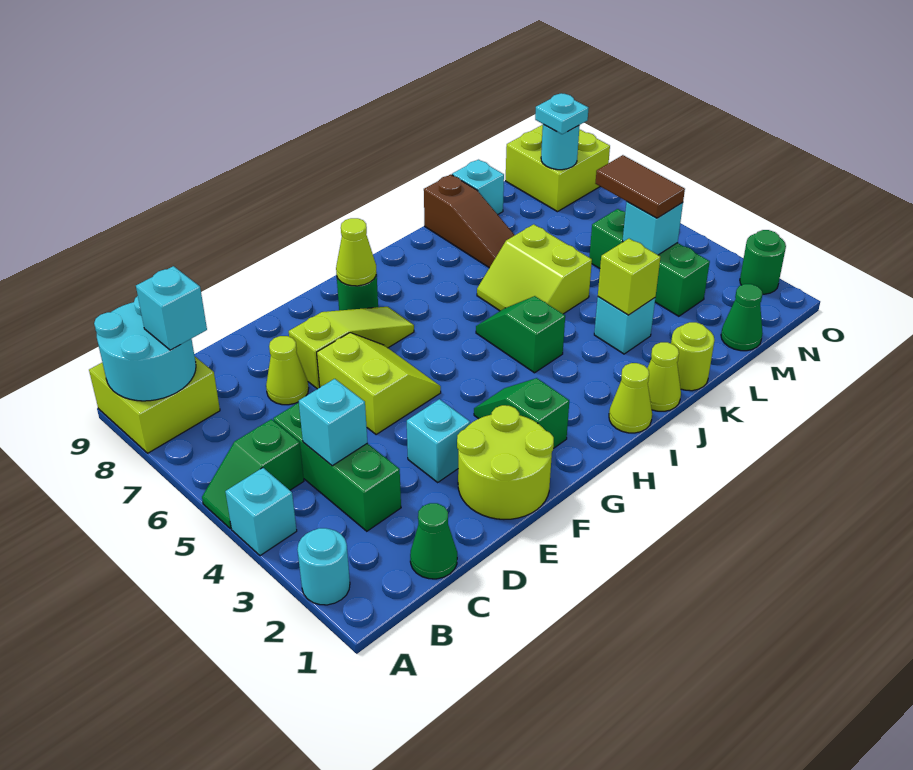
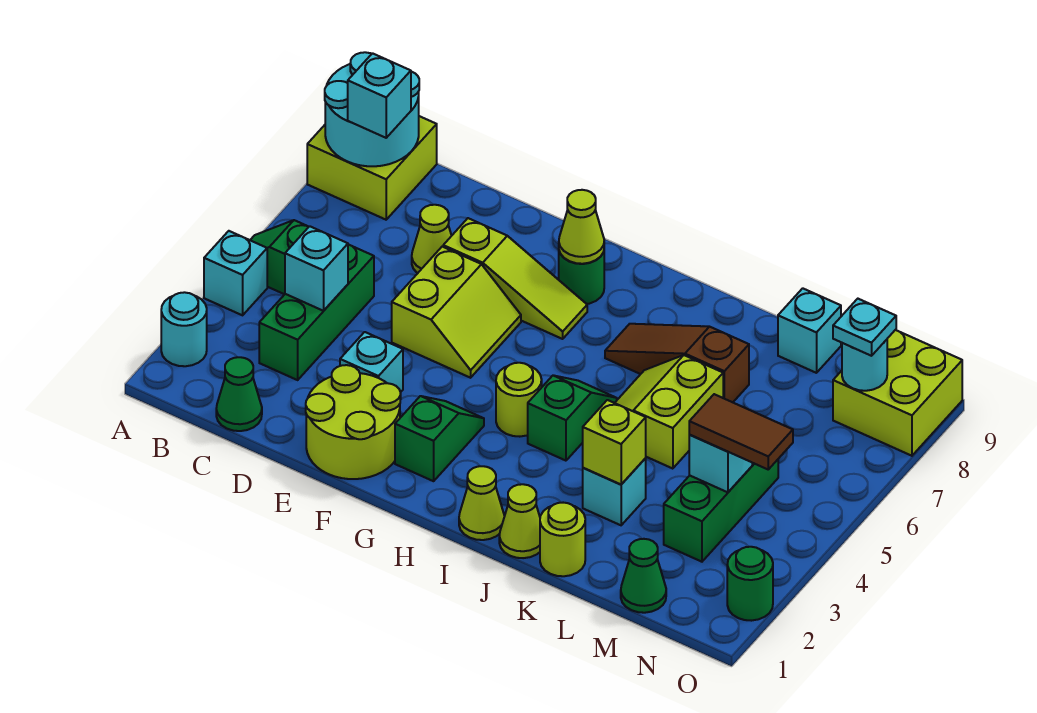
none -> lime 1x1 round brick [496,363,542,437]
brown 1x3 slope [424,174,515,268] -> brown 1x3 slope turned to [605,324,749,402]
brown 1x2 tile [595,155,685,218] -> brown 1x2 tile turned to [689,394,793,469]

